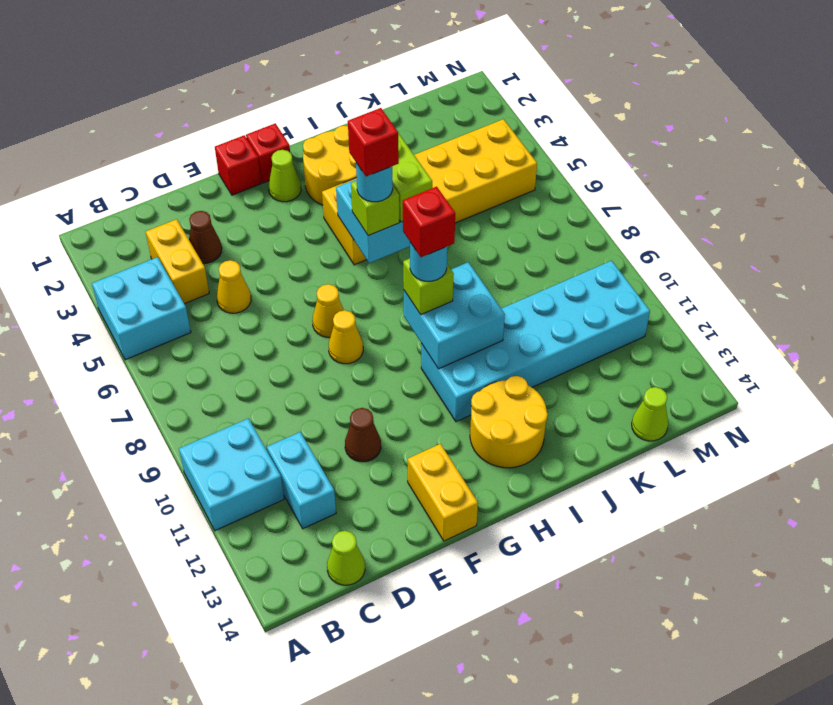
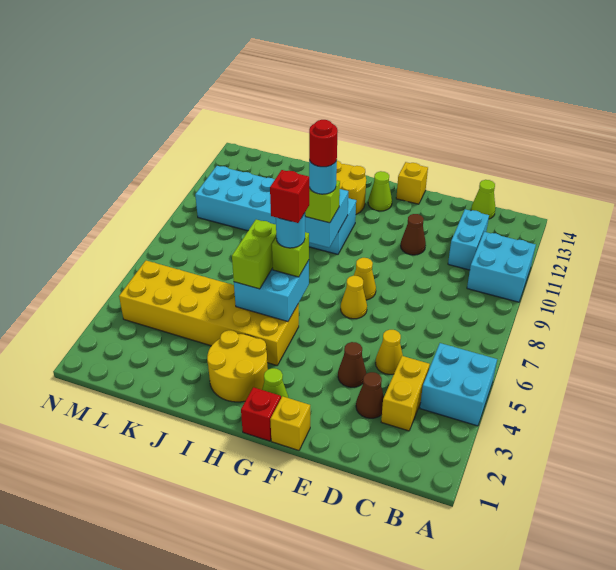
none -> brown 1x1 cone [338,342,366,387]
red 1x1 brick [215,135,261,195] -> yellow 1x1 brick [270,396,310,450]
yellow 1x2 brick [408,444,478,541] -> yellow 1x1 brick [396,162,428,204]
red 1x1 brick [403,187,455,257] -> red 1x1 round brick [309,120,338,167]
lime 1x1 cone [632,387,668,441] -> lime 1x1 cone moved to [368,171,392,211]

